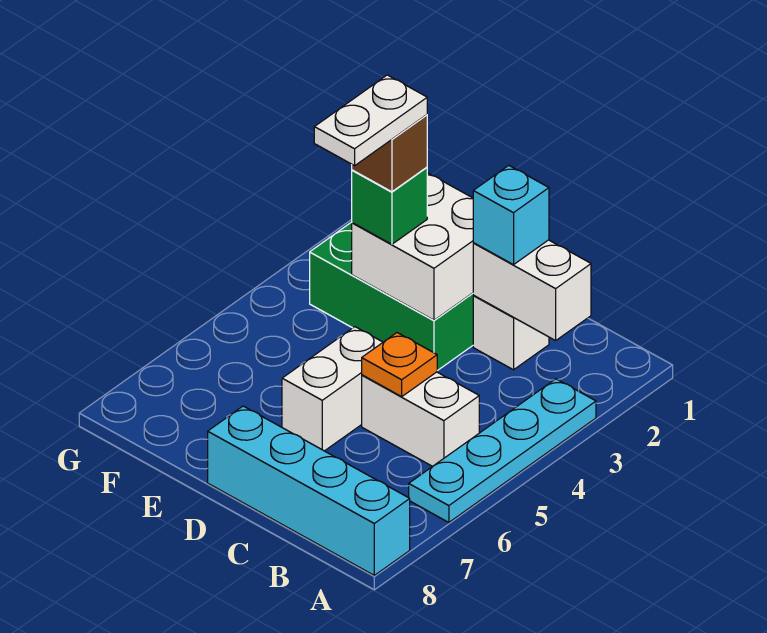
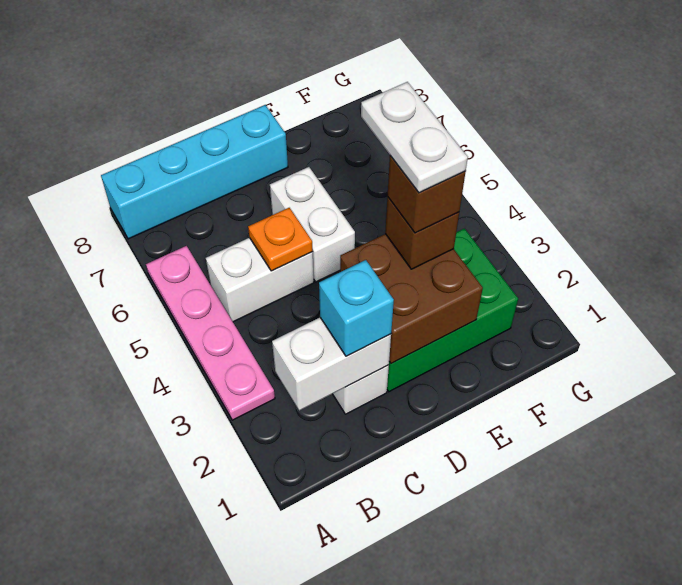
cyan 1x4 plate [409,379,596,522] -> pink 1x4 plate [146,246,275,420]
white 2x2 brick [352,173,473,320] -> brown 2x2 brick [340,234,483,364]
green 1x1 brick [352,167,427,244] -> brown 1x1 brick [385,197,459,269]

